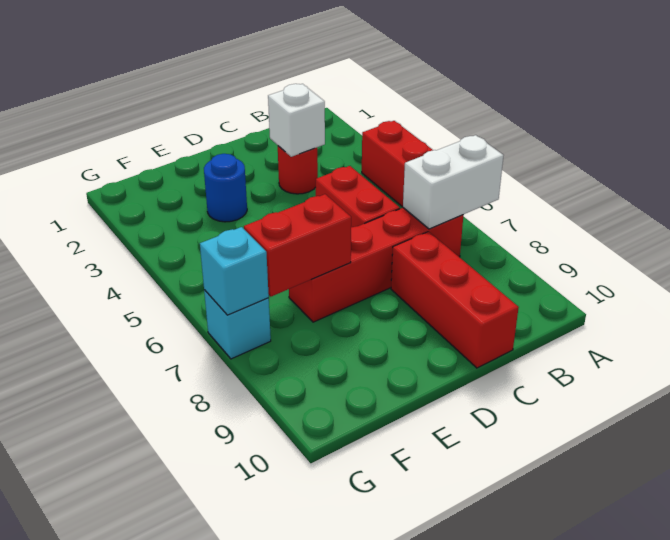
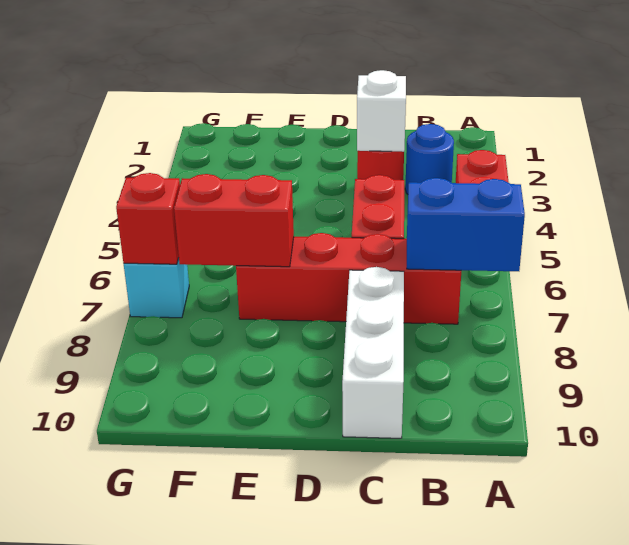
white 1x2 brick [403,135,504,229] -> blue 1x2 brick [407,178,525,271]
red 1x3 brick [391,232,519,368] -> white 1x3 brick [342,267,404,438]
blue 1x1 round brick [204,154,247,222] -> blue 1x1 round brick moved to [405,124,454,194]
cyan 1x1 brick [200,227,269,315] -> red 1x1 brick [116,173,180,264]

